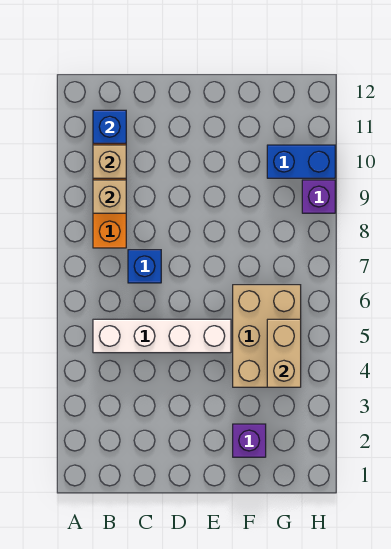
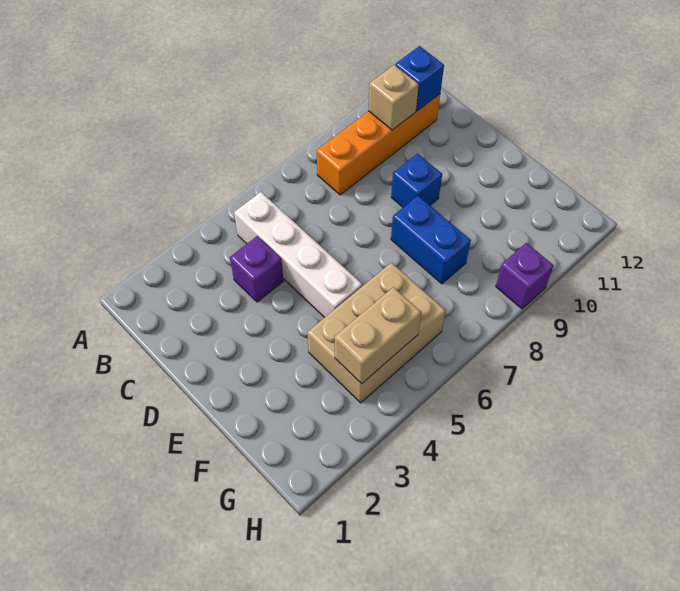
tan 1x1 brick [93,180,126,213] -> none
blue 1x1 brick [128,250,161,283] -> blue 1x1 brick moved to [391,154,442,207]
purple 1x1 brick [233,424,266,457] -> purple 1x1 brick moved to [230,236,284,302]
blue 1x2 brick [267,145,335,178] -> blue 1x2 brick moved to [391,196,471,284]

